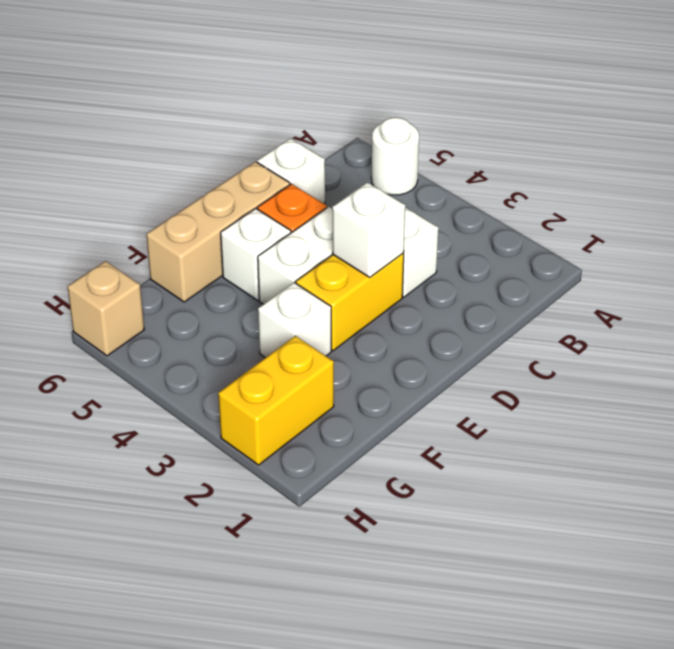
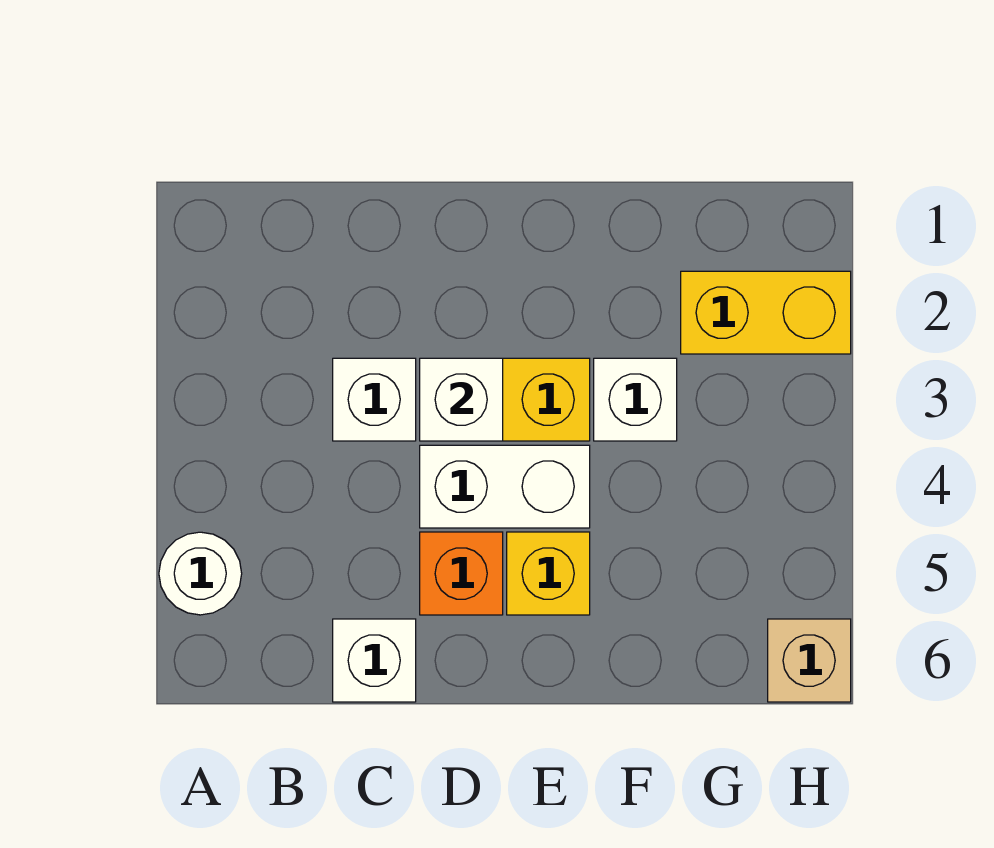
tan 1x3 brick [146,162,290,302] -> none
white 1x1 brick [221,208,291,300] -> yellow 1x1 brick [507,532,590,615]

